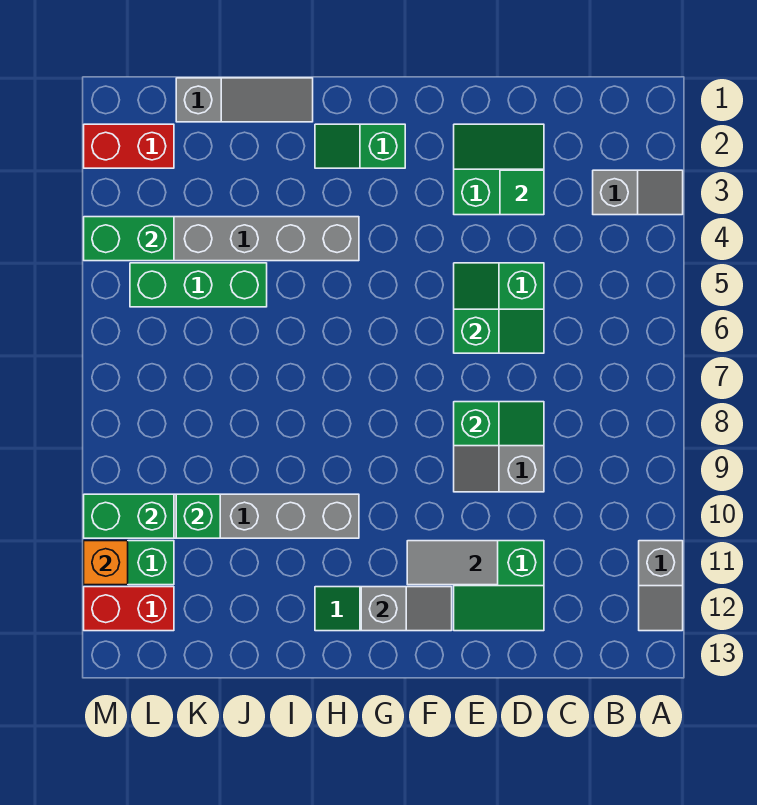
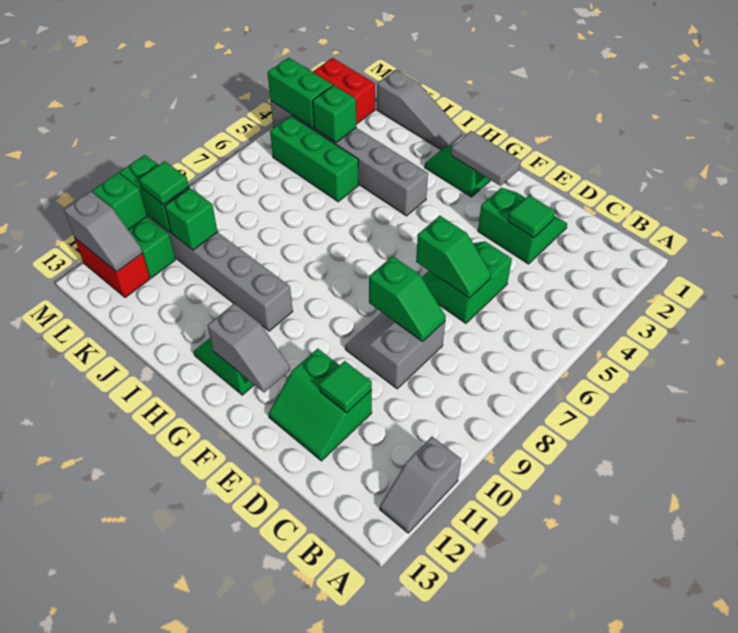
grey 1x2 slope [593,170,683,215] -> grey 1x2 slope moved to [64,191,142,272]
none -> green 1x1 tile [319,361,372,413]
grey 1x2 tile [407,541,498,585] -> grey 1x2 tile moved to [451,131,521,186]
none -> green 1x1 brick [313,85,356,143]
none -> green 1x1 tile [139,161,189,205]
orange 1x1 brick [84,541,128,585] -> green 1x1 brick [92,173,147,230]

